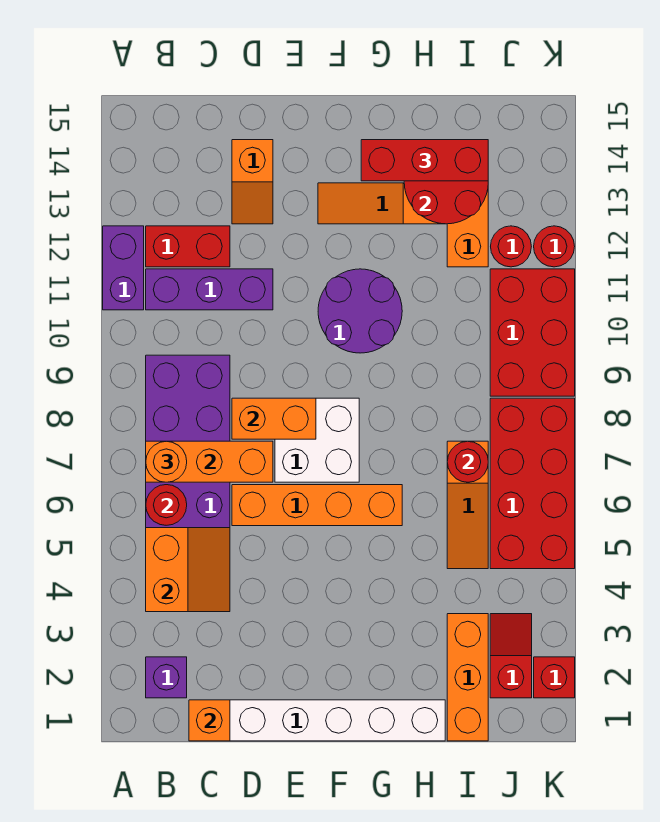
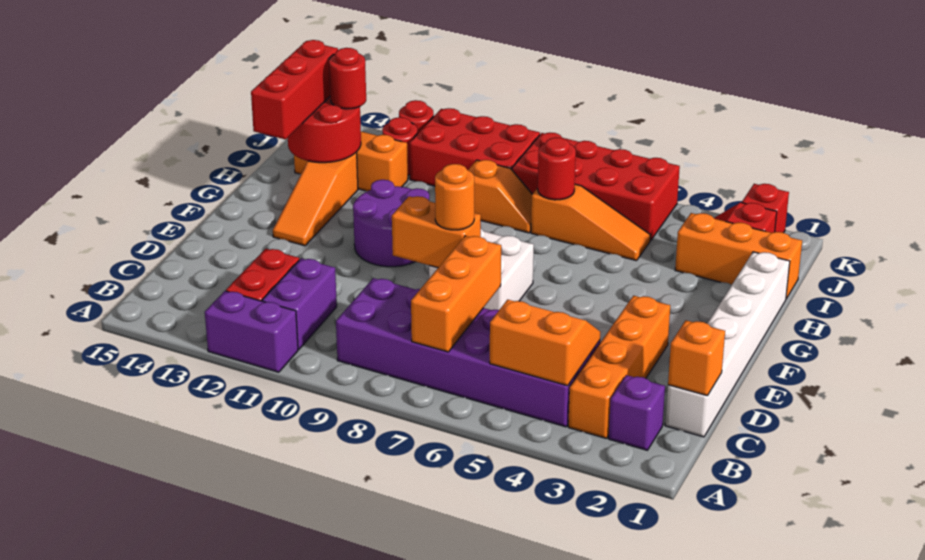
red 1x1 round brick [146,485,187,525] -> red 1x1 round brick moved to [329,48,366,109]
orange 1x1 round brick [146,441,187,482] -> orange 1x1 round brick moved to [435,164,474,230]
purple 1x3 brick [146,269,273,310] -> purple 1x2 brick [262,258,337,349]
orange 1x4 brick [232,485,402,526] -> orange 1x4 brick moved to [568,296,670,439]
orange 1x2 brick [232,398,316,439] -> orange 1x2 brick turned to [392,196,481,268]
orange 1x2 slope [232,140,273,224] -> orange 1x2 slope moved to [468,160,532,233]

